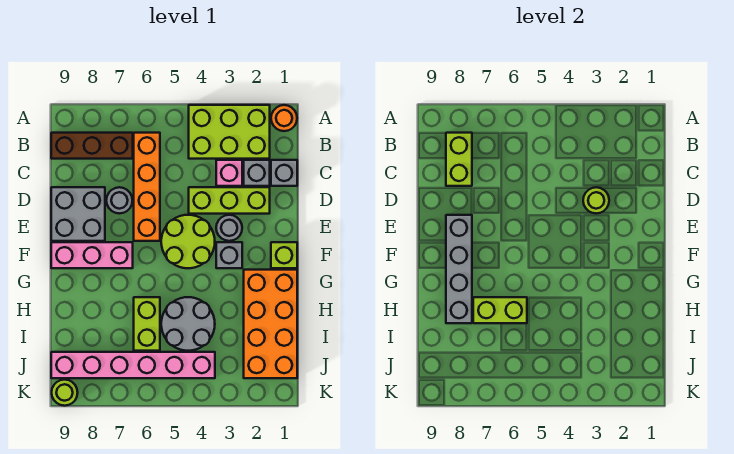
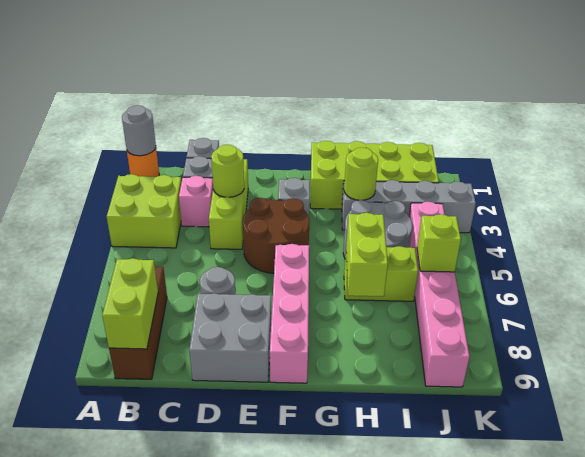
lime 2x3 brick [189,105,270,159] -> lime 2x2 brick [107,174,182,248]
orange 1x4 brick [134,133,160,241] -> none
lime 1x2 brick [446,133,472,186] -> lime 1x2 brick turned to [102,258,158,349]
grey 1x1 round brick [216,215,242,241] -> grey 1x1 round brick moved to [122,105,156,156]
lime 2x2 round brick [161,215,215,268] -> brown 2x2 round brick [243,198,309,273]
grey 1x4 brick [446,215,472,323] -> grey 1x4 brick moved to [342,180,476,233]
lime 1x1 brick [271,242,297,268] -> lime 1x1 brick moved to [417,214,461,272]
pink 1x3 brick [51,242,133,268] -> pink 1x4 brick [270,244,309,383]
orange 2x4 brick [244,270,297,378] -> lime 2x4 brick [310,141,439,209]
lime 1x1 round brick [52,380,78,406] -> lime 1x1 round brick moved to [344,147,378,200]

